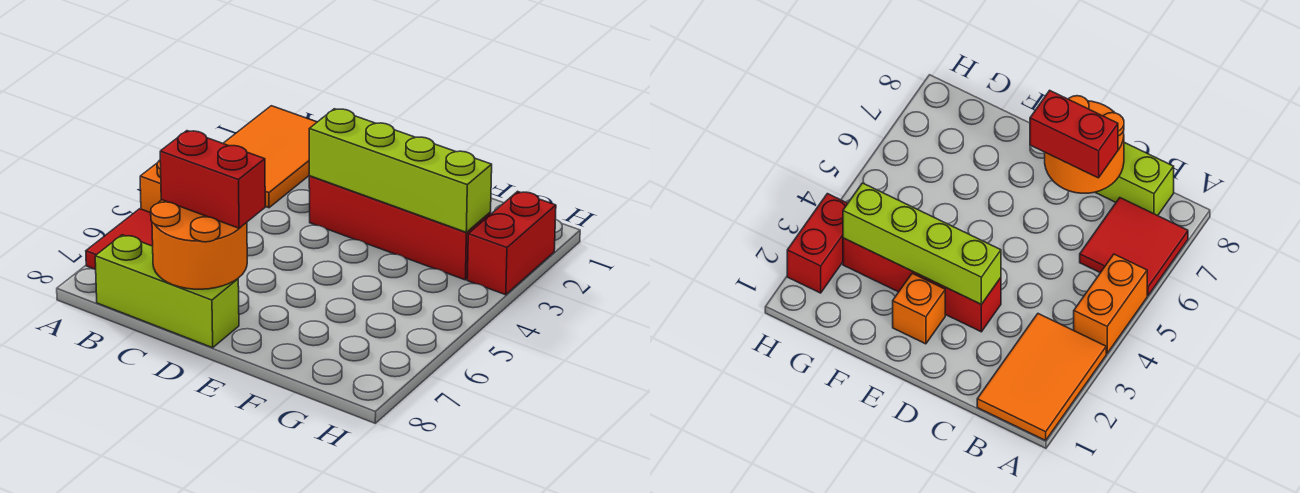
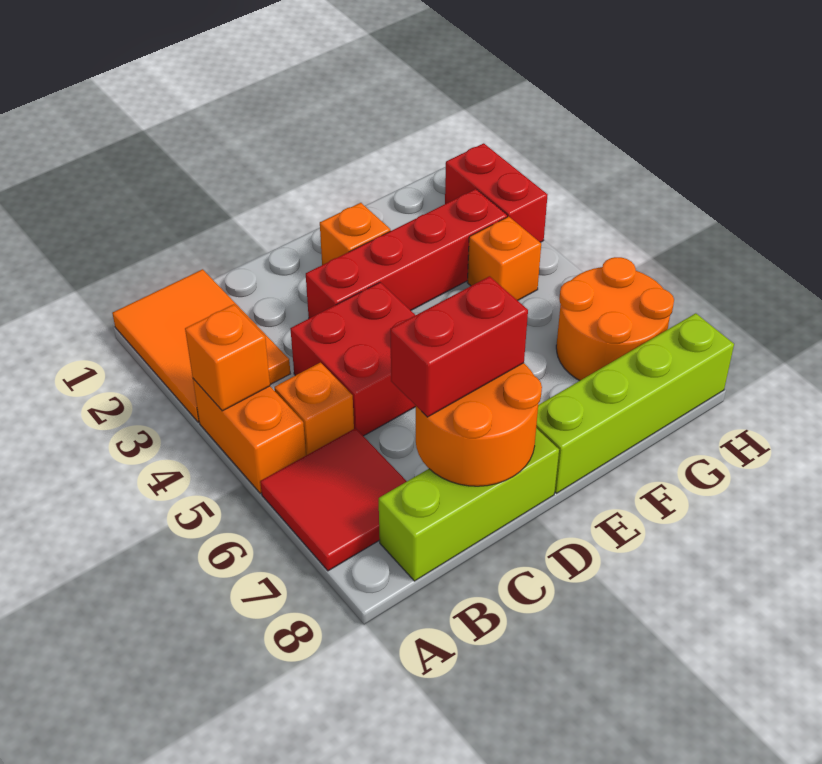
none -> orange 1x1 brick [185,304,270,411]
none -> orange 1x1 brick [274,363,354,455]
none -> red 2x2 brick [290,282,416,436]
lime 1x4 brick [309,109,492,232] -> lime 1x4 brick moved to [536,313,734,493]
none -> orange 1x1 brick [467,217,541,301]
none -> orange 2x2 round brick [556,257,674,381]

